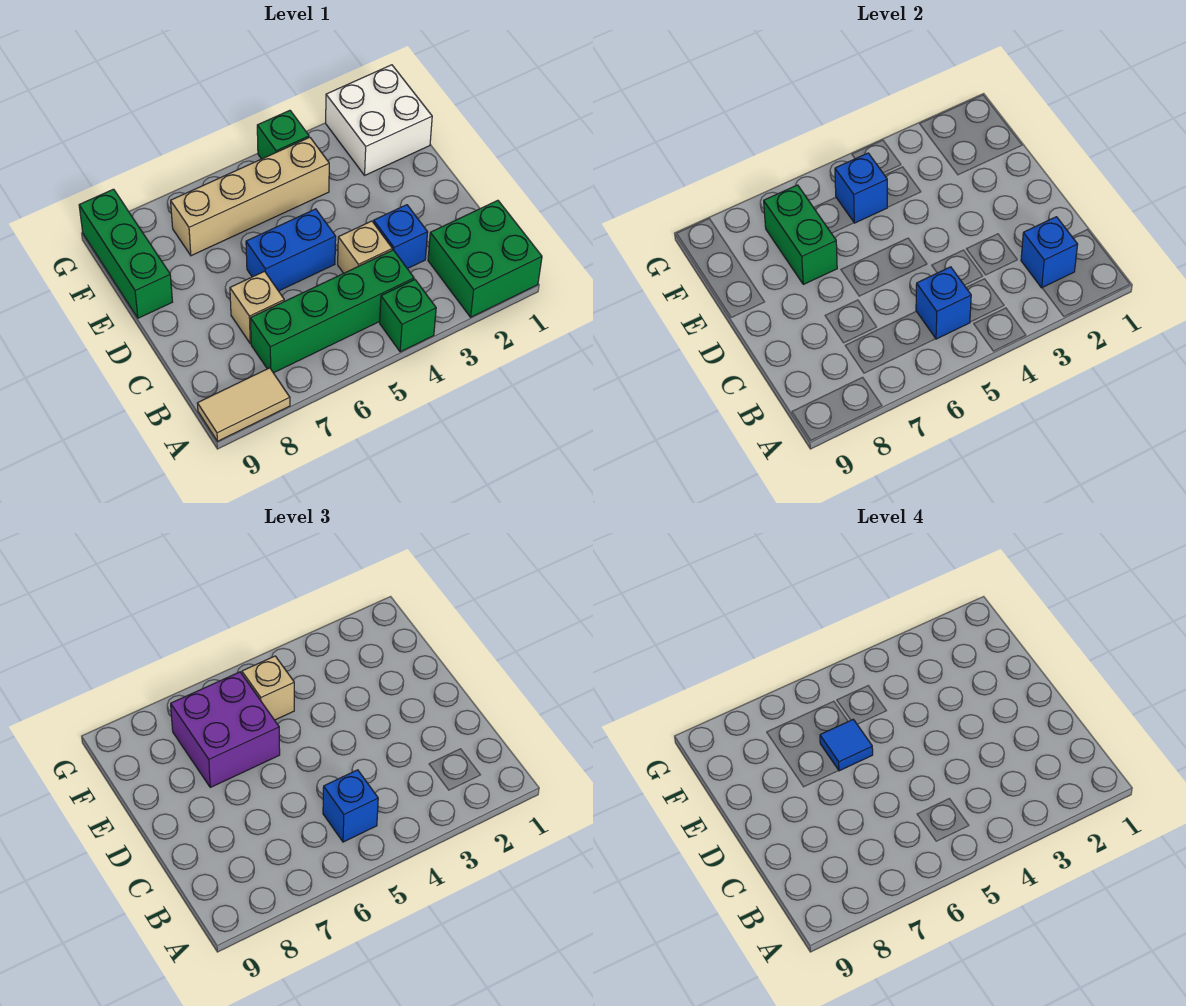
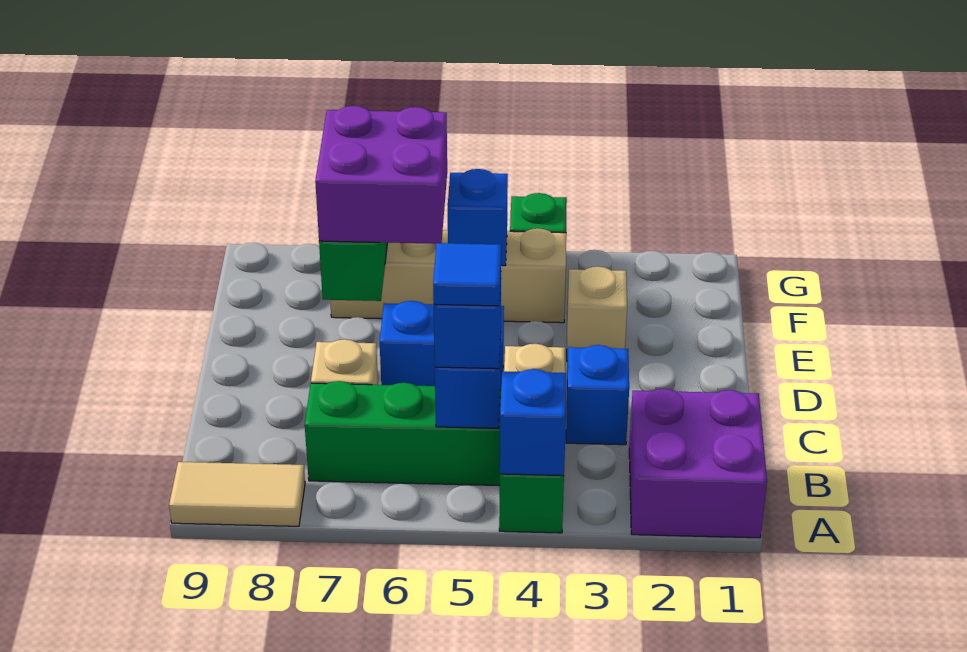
green 2x2 brick [428,200,542,317] -> purple 2x2 brick [629,389,767,538]
blue 1x1 brick [1021,217,1078,288] -> blue 1x1 brick moved to [500,369,566,476]
blue 1x1 tile [820,719,873,771] -> blue 1x1 tile moved to [433,243,501,306]
green 1x3 brick [79,189,172,318] -> none
white 2x2 brick [326,65,432,175] -> none
tan 1x1 brick [242,656,294,720] -> tan 1x1 brick moved to [567,266,627,361]

